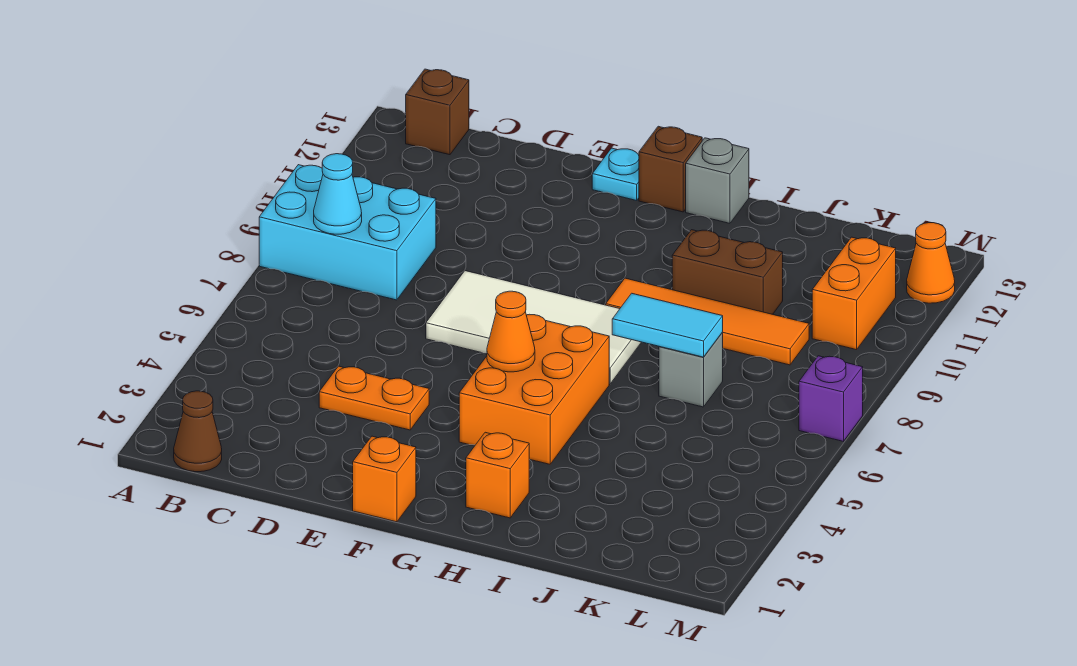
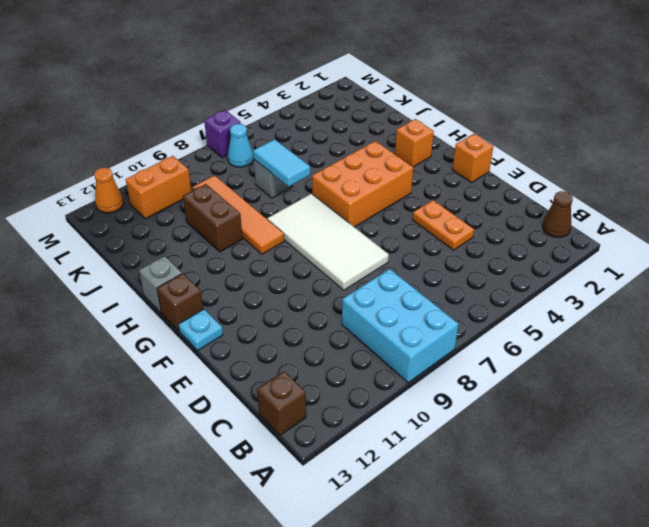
cyan 1x1 cone [314,154,362,234] -> cyan 1x1 cone moved to [228,124,254,167]
orange 1x1 cone [487,291,535,372] -> none

